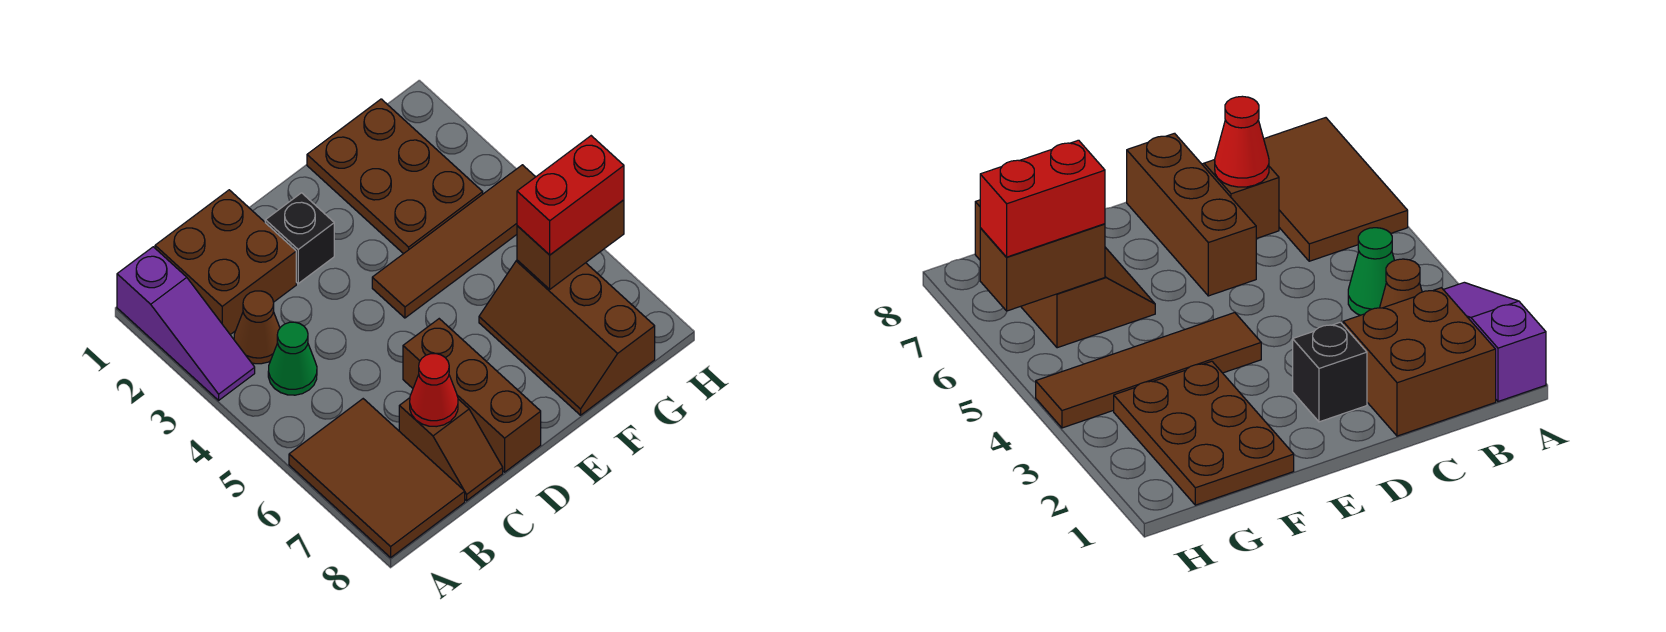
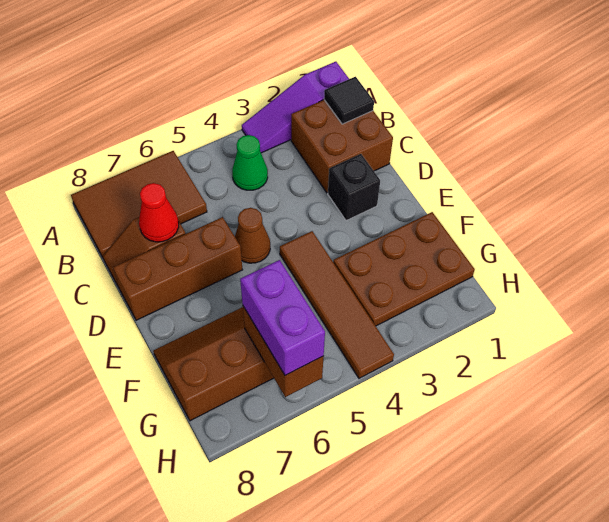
none -> black 1x1 tile [324,77,374,124]
brown 1x1 cone [234,291,280,364] -> brown 1x1 cone moved to [235,208,270,263]
red 1x2 brick [517,136,624,255] -> purple 1x2 brick [240,260,325,375]

